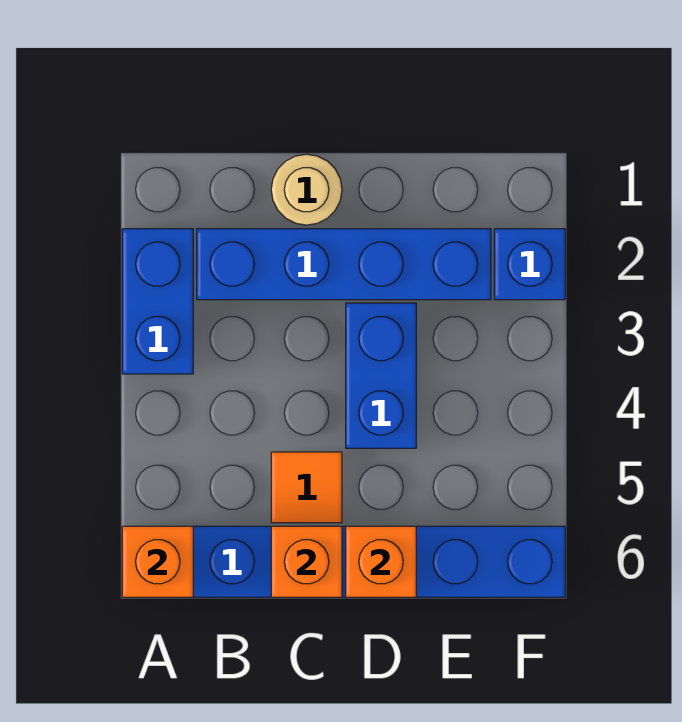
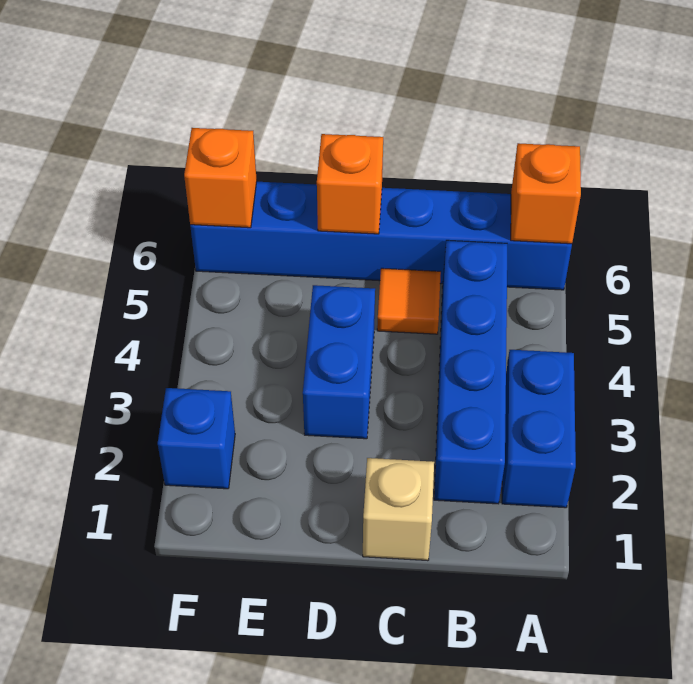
blue 1x4 brick [197,229,491,300] -> blue 1x4 brick turned to [434,240,507,504]
tan 1x1 round brick [271,154,342,225] -> tan 1x1 brick [363,458,434,561]
orange 1x1 brick [271,526,342,597] -> orange 1x1 brick moved to [184,128,257,228]

